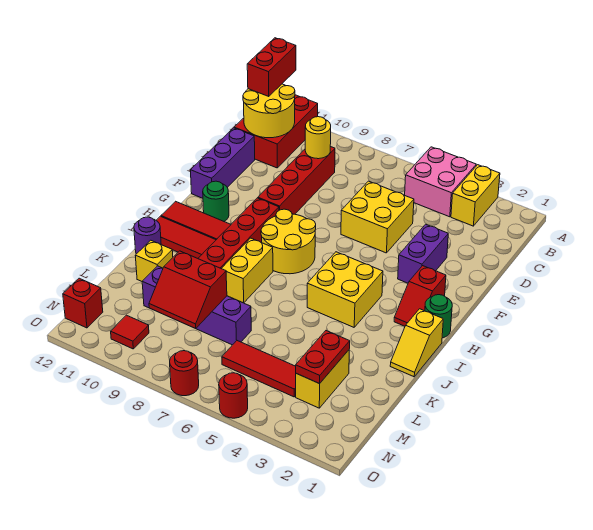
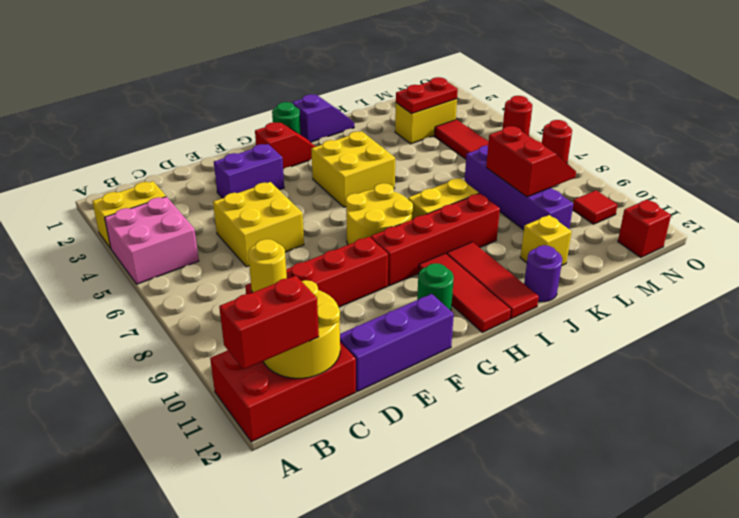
yellow 1x2 slope [390,309,443,377] -> purple 1x2 slope [292,94,354,142]

